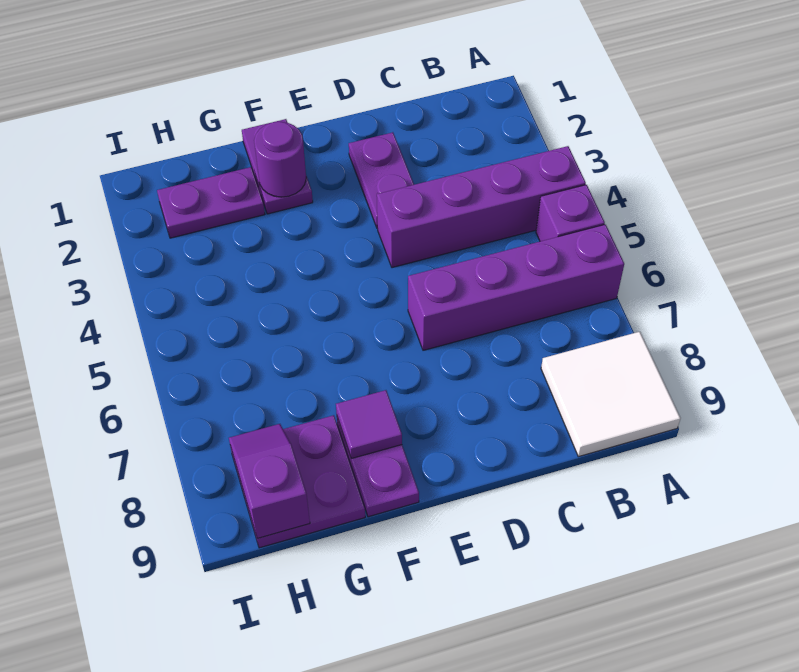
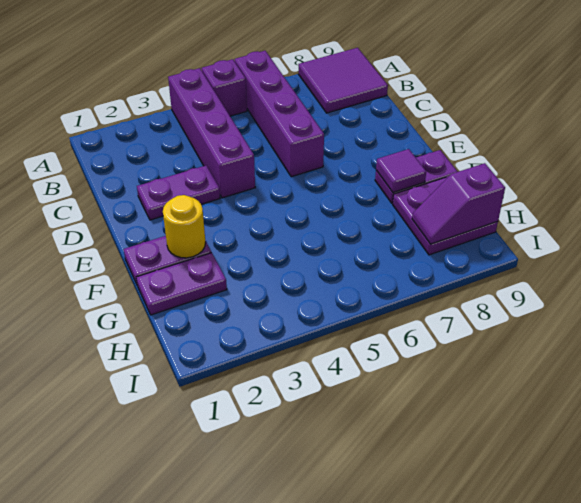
white 2x2 tile [541,332,681,457] -> purple 2x2 tile [299,48,388,113]
purple 1x1 round brick [254,122,306,197] -> yellow 1x1 round brick [163,195,205,258]
purple 1x2 plate [157,167,265,238] -> purple 1x2 plate turned to [136,253,227,315]

